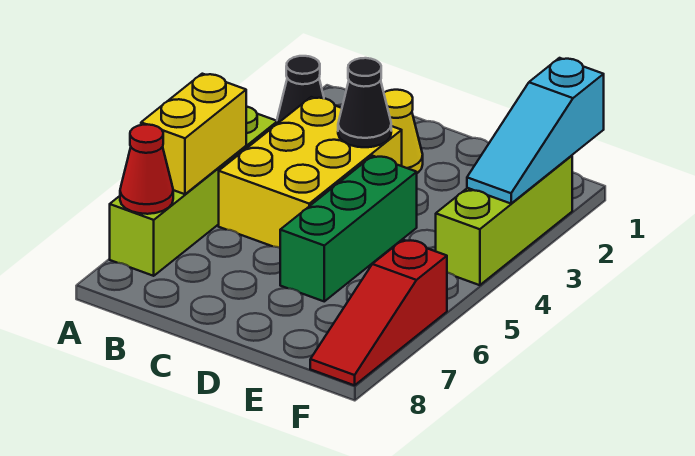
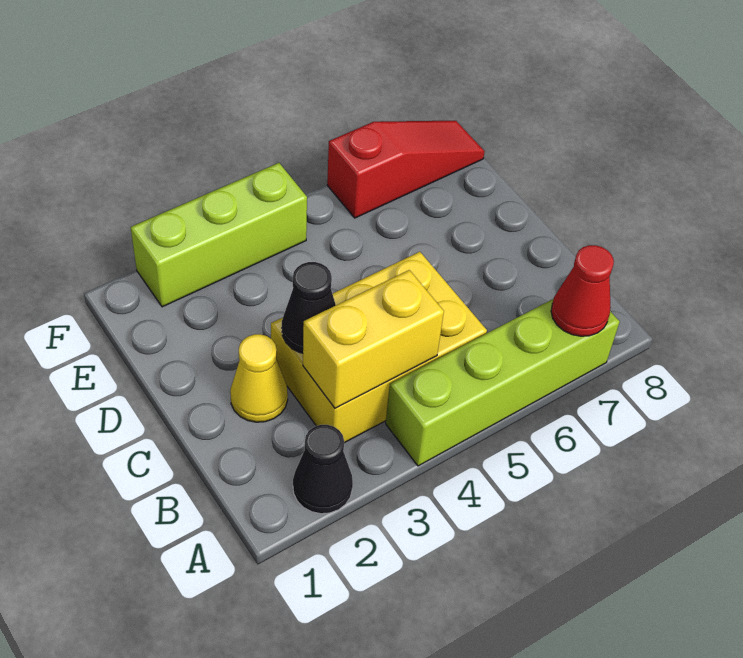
yellow 1x2 brick [141,74,246,194] -> yellow 1x2 brick moved to [303,270,444,408]
green 1x3 brick [280,156,417,301] -> none
cyan 1x3 slope [467,58,604,204] -> none

